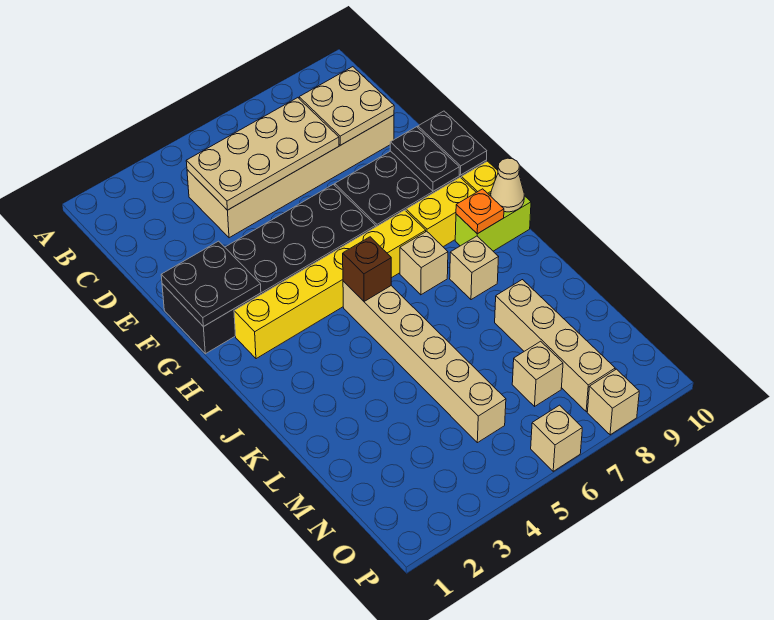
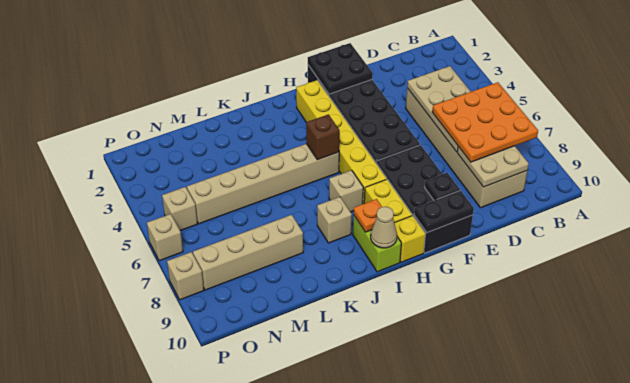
none -> orange 3x3 plate [432,82,538,162]
black 1x2 plate [390,127,459,191] -> black 1x1 plate [425,173,460,200]
tan 1x1 brick [512,341,563,406] -> tan 1x1 brick moved to [162,187,197,231]

